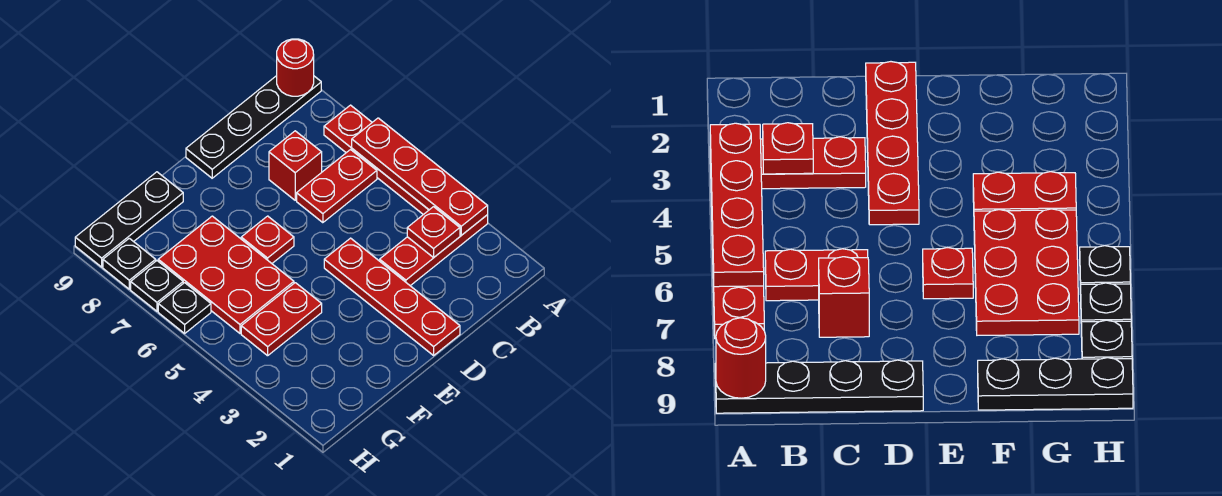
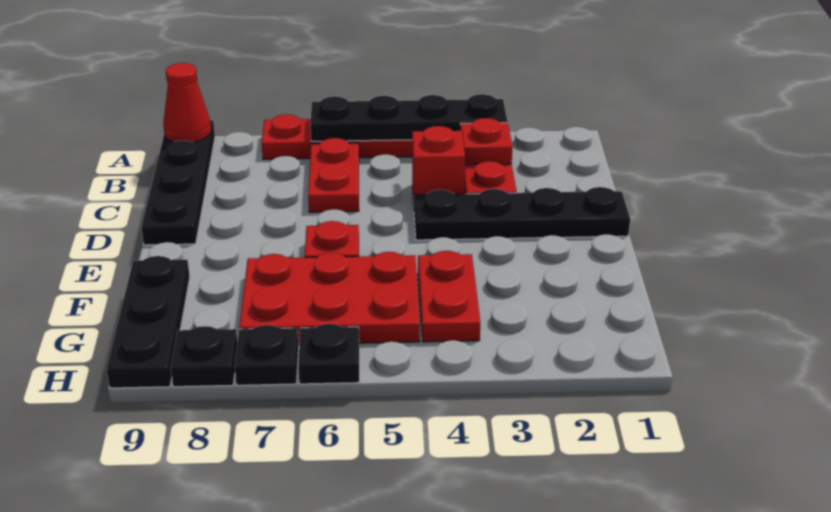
red 1x4 plate [352,118,488,235] -> black 1x4 plate [310,94,508,141]
red 1x1 round brick [277,39,314,96] -> red 1x1 cone [163,63,211,143]
red 1x1 brick [269,131,322,200] -> red 1x1 brick moved to [412,126,465,204]
red 1x4 plate [324,238,460,355] -> black 1x4 plate [414,187,630,240]

